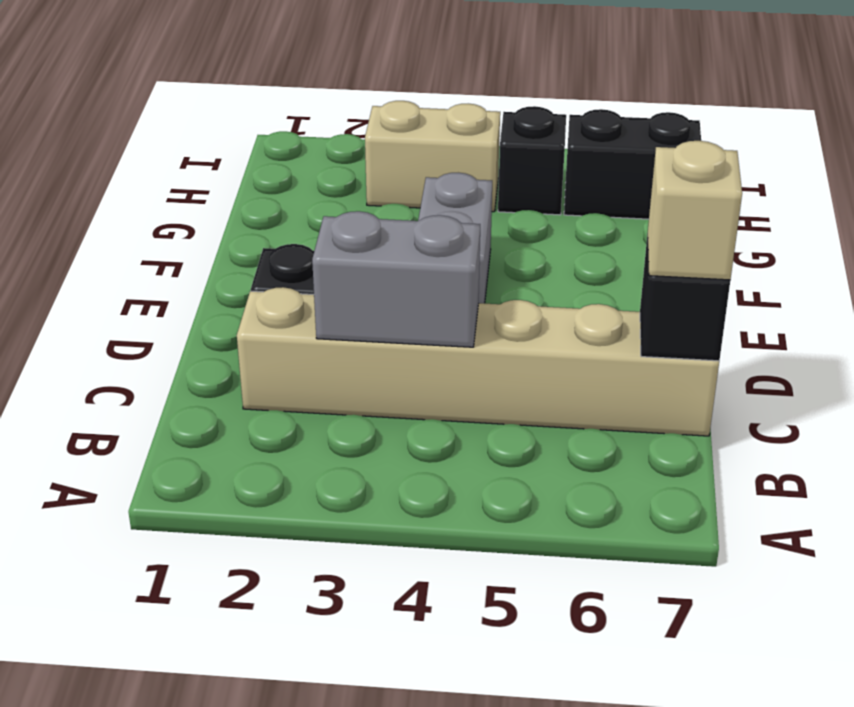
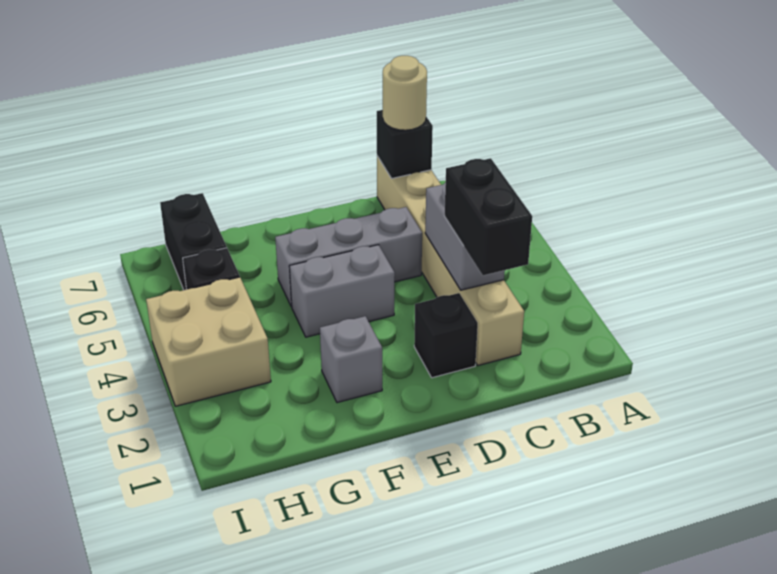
none -> black 1x2 brick [444,158,532,275]
tan 1x1 brick [648,141,742,280] -> tan 1x1 round brick [383,56,427,130]
none -> grey 1x3 brick [275,207,422,307]
none -> grey 1x1 brick [320,316,382,403]
tan 1x2 brick [365,101,500,212] -> tan 2x2 brick [146,277,271,406]

